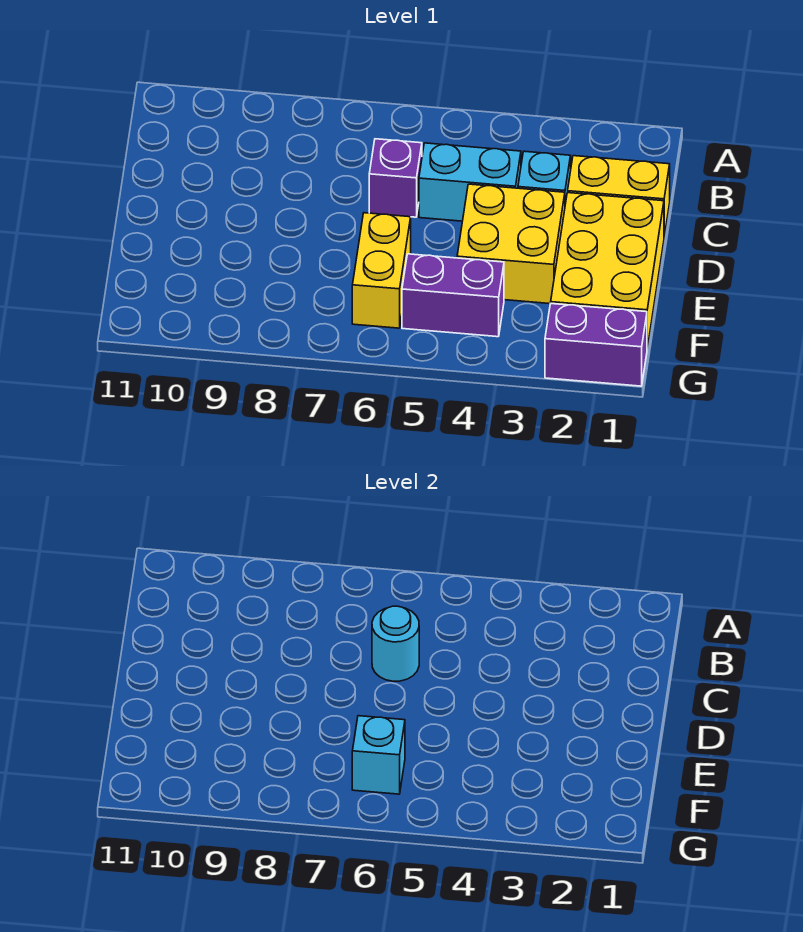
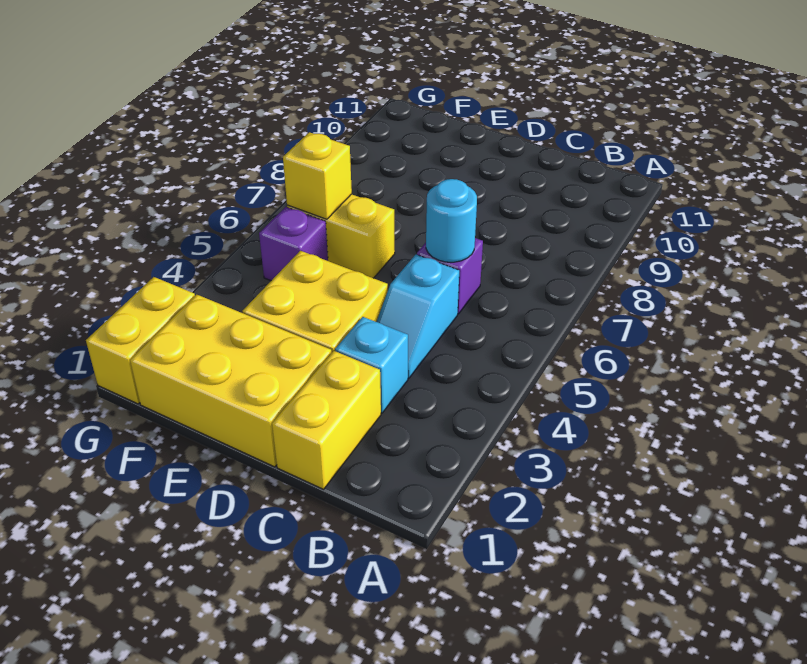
cyan 1x2 brick [419,143,521,221] -> cyan 1x2 slope [377,255,459,378]
purple 1x2 brick [402,254,504,337] -> purple 1x1 brick [259,207,328,281]
cyan 1x1 brick [352,716,405,794] -> yellow 1x1 brick [283,132,352,219]
purple 1x2 brick [545,303,647,386] -> yellow 1x2 brick [86,277,195,404]

